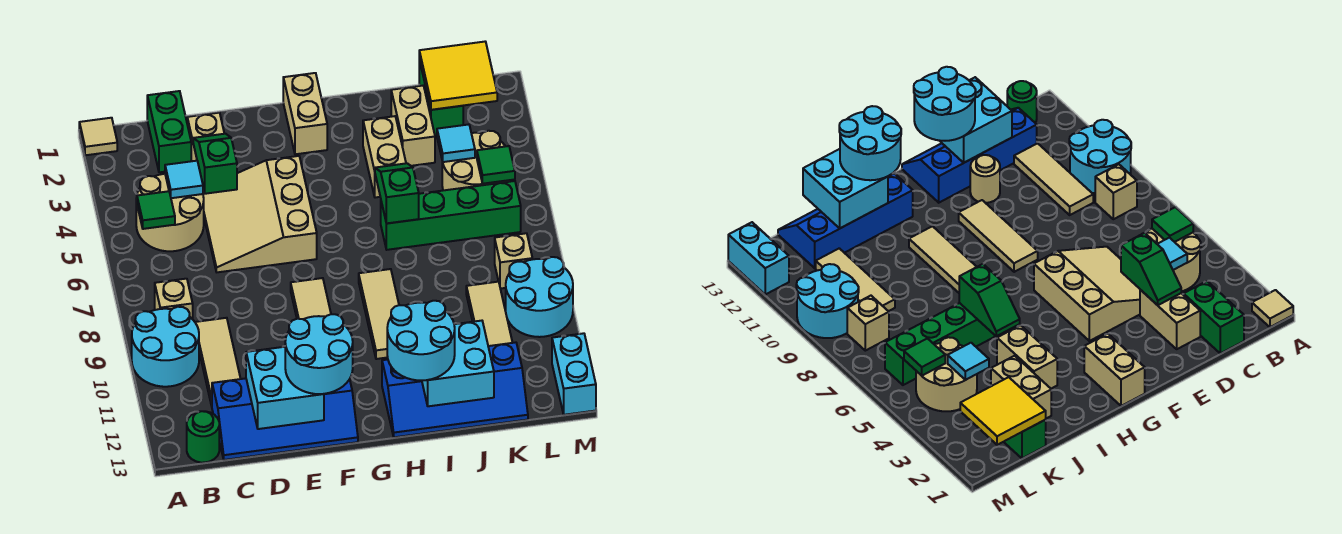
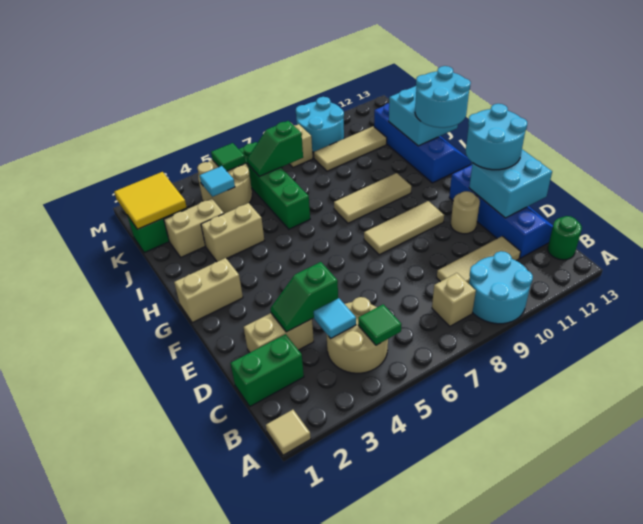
tan 3x3 slope [203,156,317,272] -> none
green 1x2 slope [375,163,419,223] -> green 1x2 slope moved to [247,121,303,176]
cyan 1x2 brick [552,333,596,415] -> none

